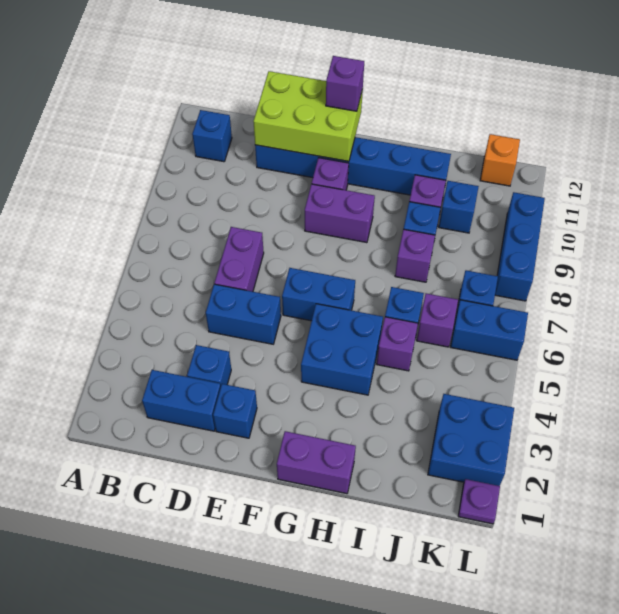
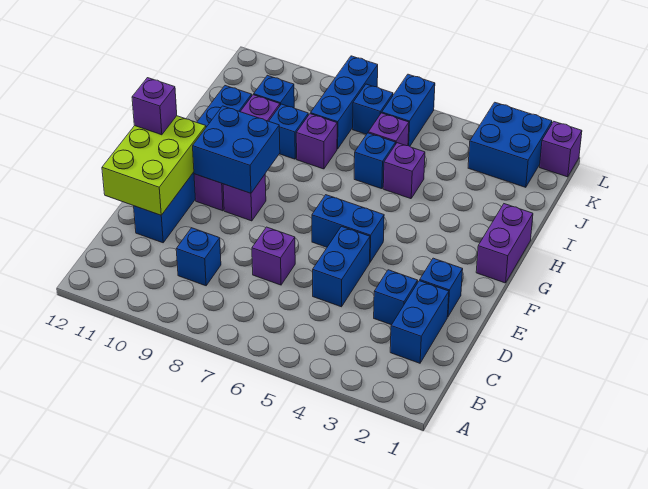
blue 1x1 brick [192,110,232,162] -> blue 1x1 brick moved to [176,228,221,286]
purple 1x2 brick [214,227,264,292] -> purple 1x1 brick [252,227,295,285]
blue 1x2 brick [282,268,355,321] -> blue 1x2 brick turned to [312,195,384,262]
purple 1x2 brick [305,184,375,243] -> purple 1x1 brick [223,175,266,221]
blue 2x2 brick [301,304,383,395] -> blue 2x2 brick moved to [193,106,280,193]
orange 1x1 brick [480,134,520,186] -> none
purple 1x1 plate [458,479,500,524] -> purple 1x1 brick [540,122,582,177]
blue 1x3 brick [495,192,545,301] -> blue 1x3 brick turned to [311,56,378,149]

